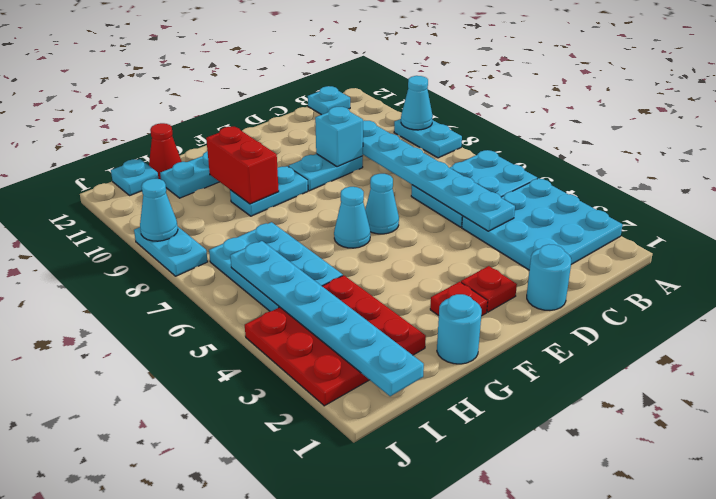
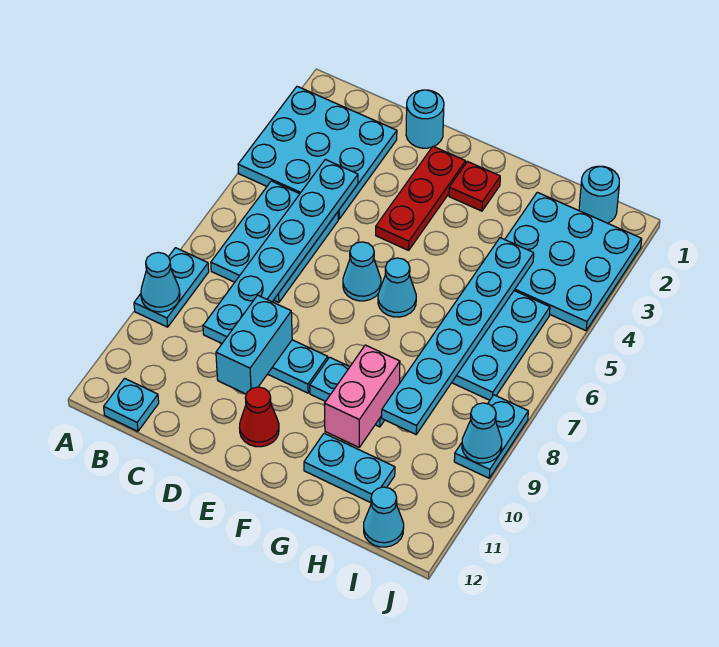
cyan 2x3 plate [411,150,537,227] -> cyan 2x3 plate turned to [211,181,338,303]
cyan 1x1 brick [315,107,363,167] -> cyan 1x2 brick [216,295,292,394]
red 1x1 plate [461,266,517,312] -> red 1x3 plate [376,146,466,250]
cyan 1x1 round brick [437,294,482,364] -> cyan 1x1 round brick moved to [579,166,619,223]
red 1x2 brick [206,127,279,204] -> pink 1x2 brick [325,345,400,447]
red 3x3 plate [245,275,426,406] -> cyan 3x3 plate [505,192,642,331]
red 1x1 cone [149,123,182,179] -> red 1x1 cone moved to [239,387,279,447]
cyan 1x6 plate [230,241,424,396] -> cyan 1x6 plate moved to [382,238,534,434]
cyan 1x1 plate [111,159,158,195] -> cyan 1x1 cone [364,487,404,547]

